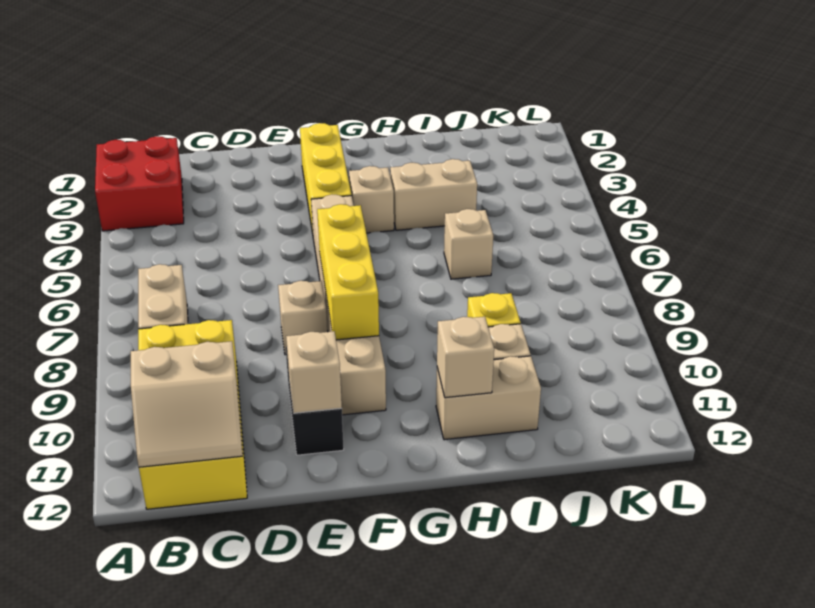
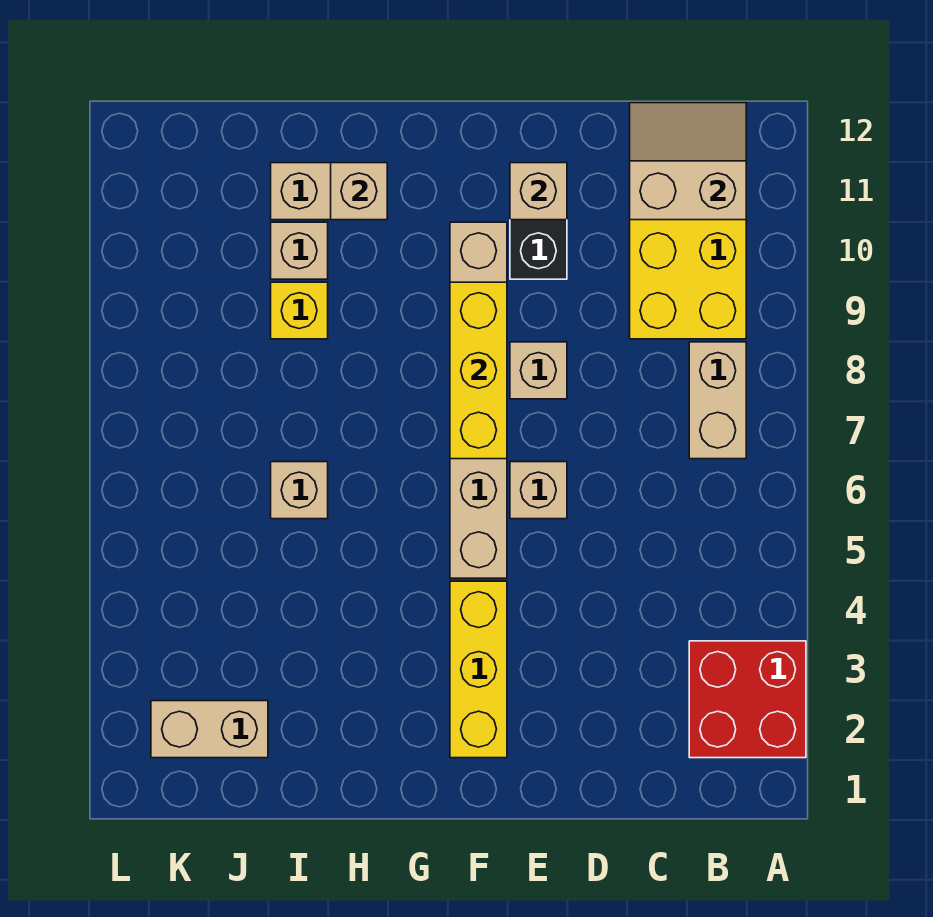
tan 1x1 brick [349,166,394,233] -> tan 1x1 brick moved to [510,462,567,519]
tan 1x2 brick [390,159,477,230] -> tan 1x2 brick moved to [151,701,268,758]

